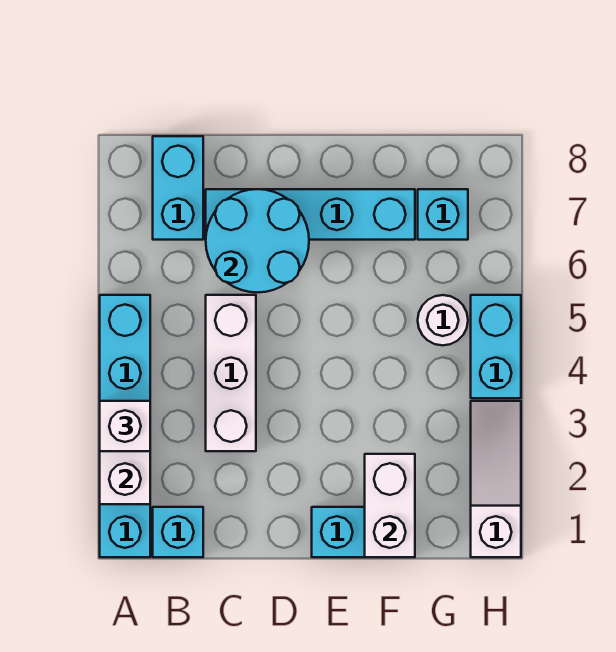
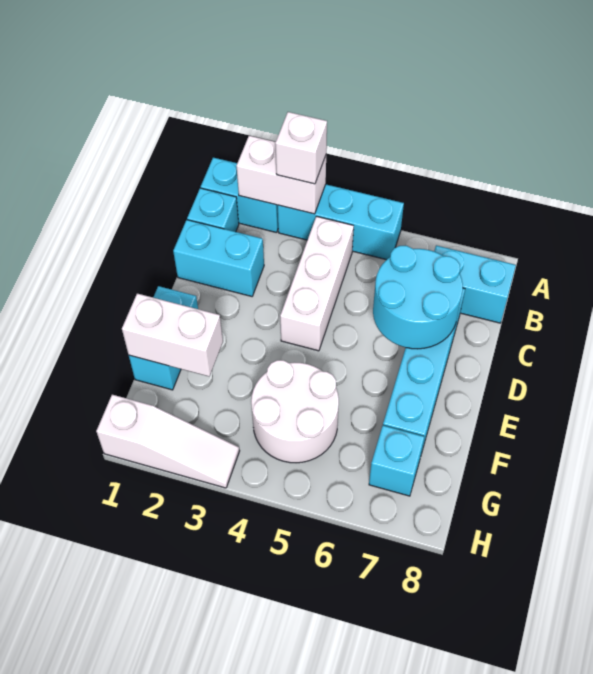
white 1x3 brick [206,295,256,451] -> white 1x3 brick turned to [280,216,354,351]
white 1x1 round brick [418,295,468,345] -> white 2x2 round brick [251,360,339,463]
cyan 1x2 brick [471,295,521,398] -> cyan 1x2 brick moved to [173,220,264,296]

